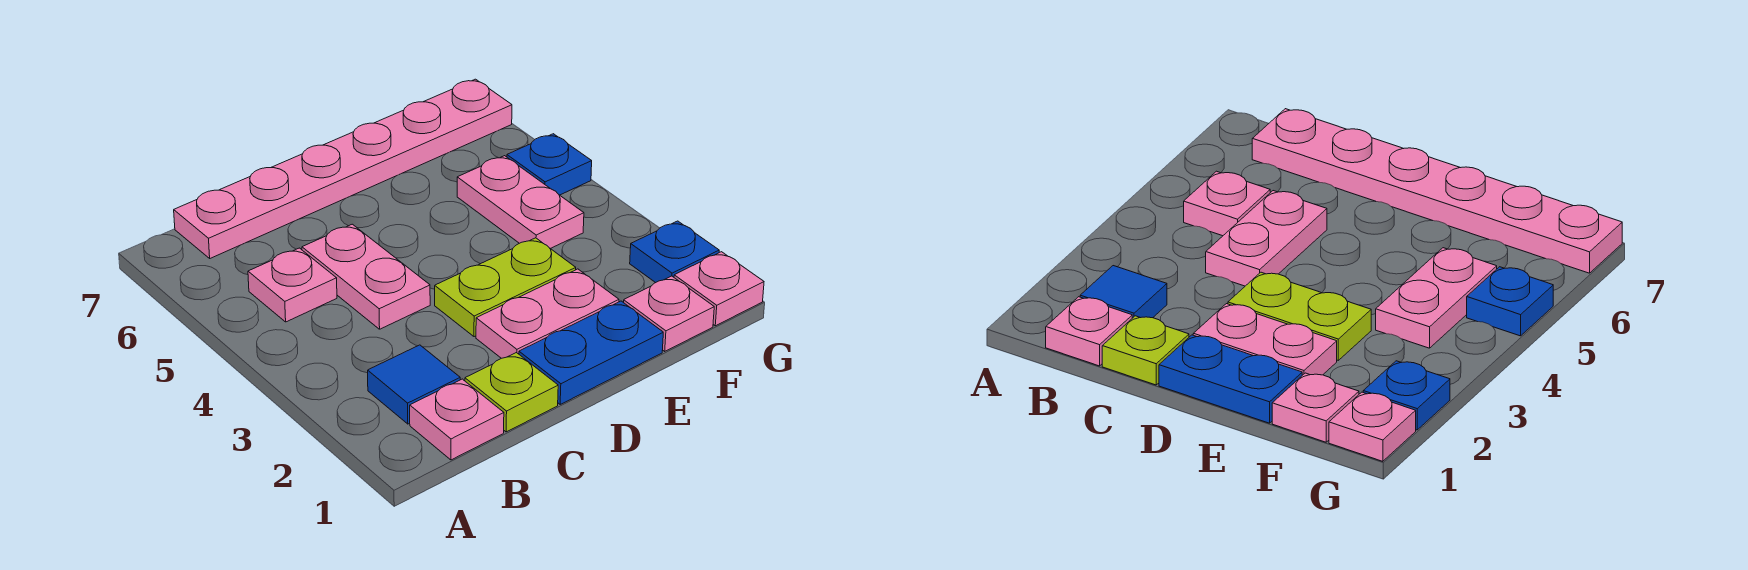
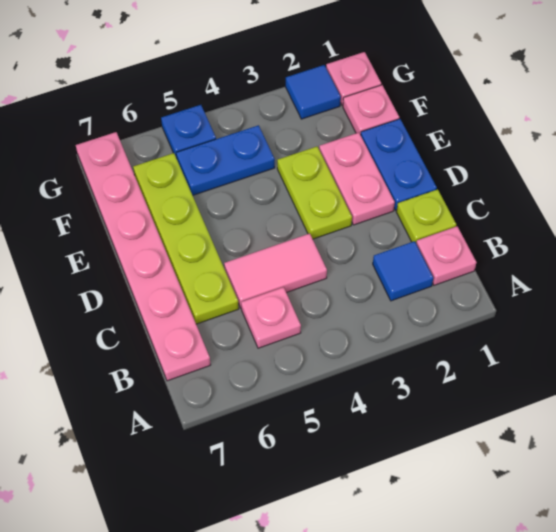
pink 1x2 plate [302,224,430,329] -> pink 1x2 tile [224,233,327,308]
none -> lime 1x4 plate [133,153,239,324]
pink 1x2 plate [457,156,584,249] -> blue 1x2 plate [176,125,275,195]
blue 1x1 plate [630,221,719,283] -> blue 1x1 tile [286,65,341,119]

